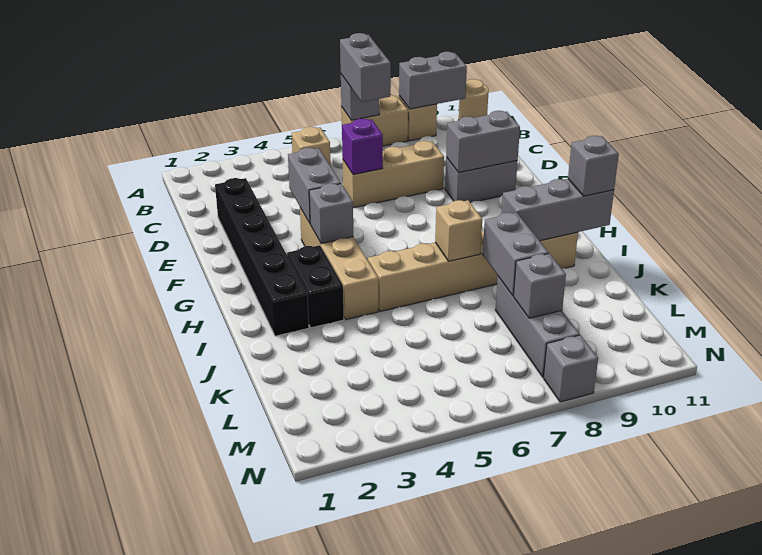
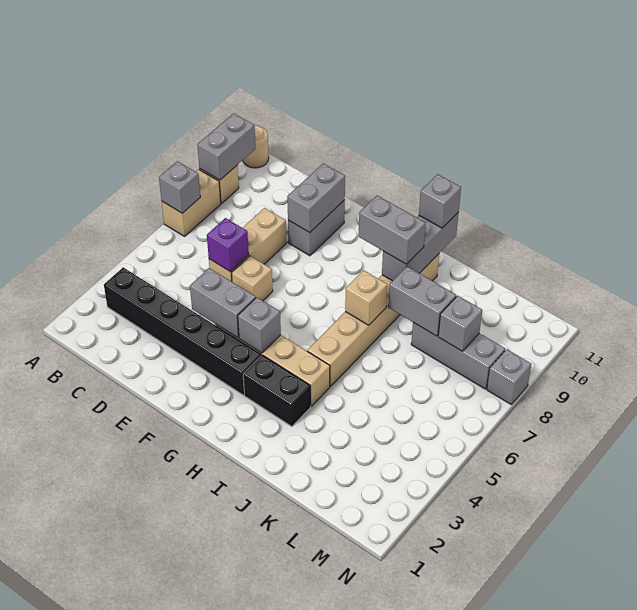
grey 1x2 brick [340,33,391,102] -> grey 1x2 brick moved to [359,196,426,264]
tan 1x1 brick [292,127,331,166] -> tan 1x1 brick moved to [232,256,273,301]
black 1x6 brick [215,178,309,336] -> black 1x6 brick moved to [104,267,261,395]

